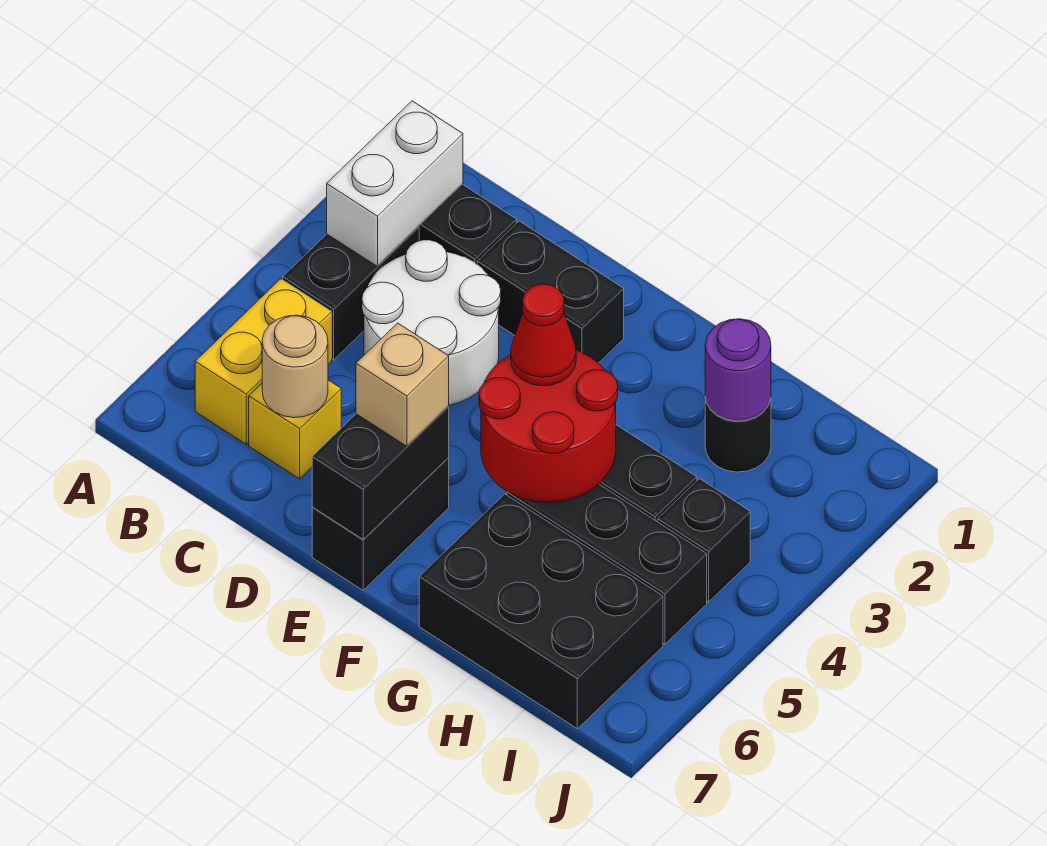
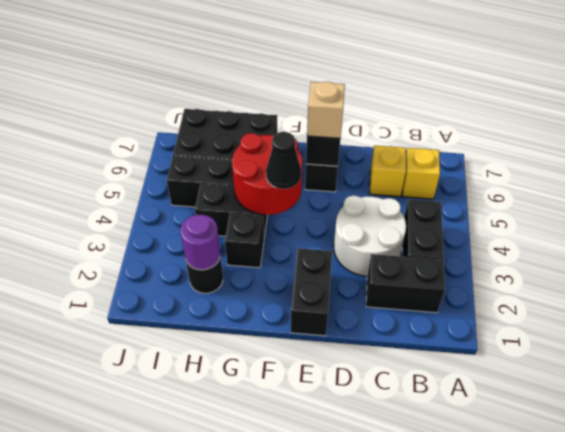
white 1x2 brick [327,101,463,266] -> none
yellow 1x2 brick [195,279,332,444] -> yellow 1x1 brick [402,148,440,199]
tan 1x1 round brick [262,315,328,418] -> none
black 1x2 brick [477,221,624,363] -> black 1x2 brick turned to [291,248,332,336]
red 1x1 cone [511,284,576,386] -> black 1x1 cone [266,132,301,189]
black 1x1 brick [658,479,750,602] -> black 1x1 brick moved to [225,214,264,268]

